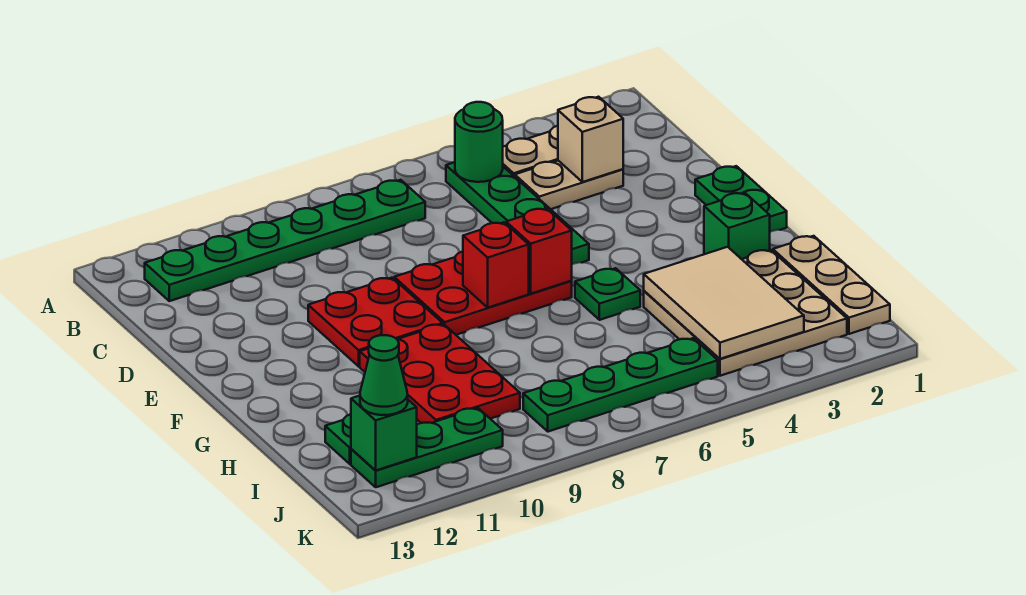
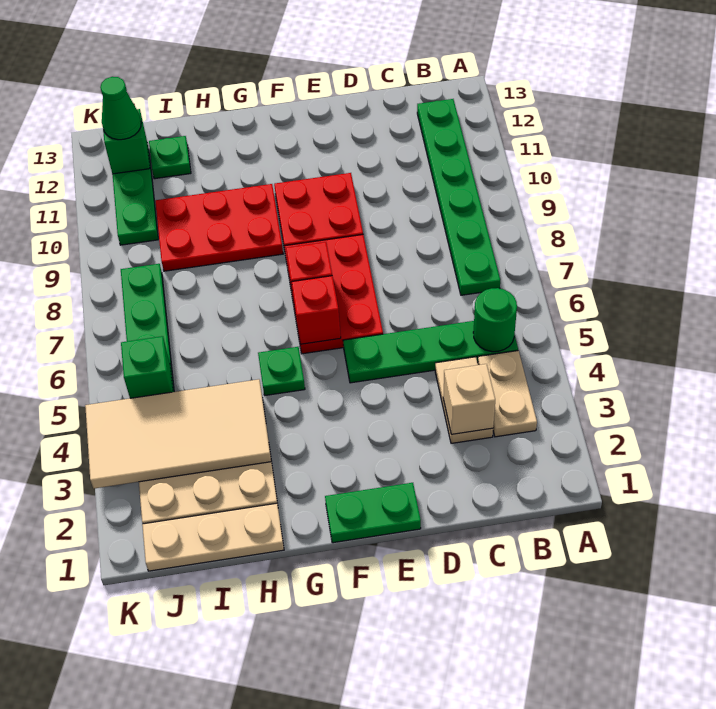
green 1x1 brick [704,193,770,259] -> green 1x1 brick moved to [121,336,173,398]
tan 2x3 tile [644,247,804,359] -> tan 2x4 tile [85,379,271,488]

